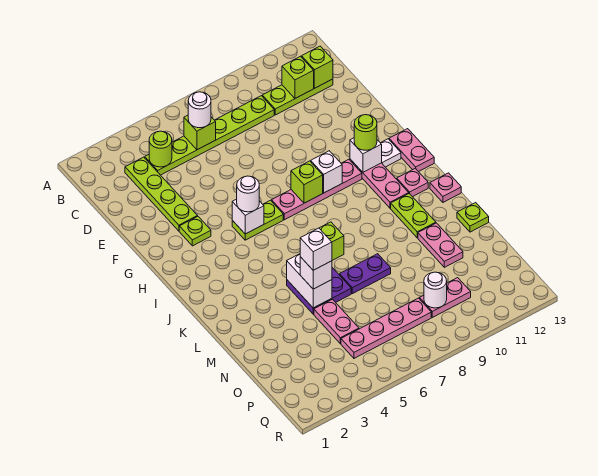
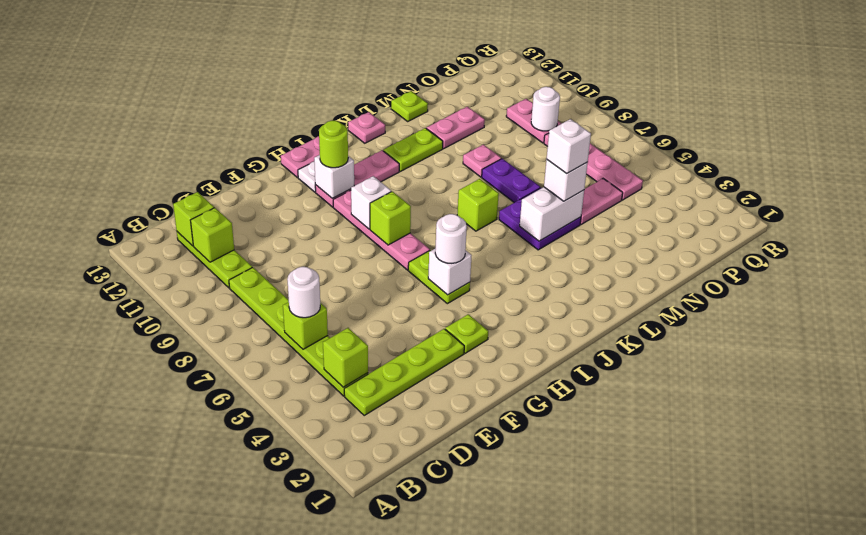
lime 1x1 round brick [149,131,172,167] -> lime 1x1 brick [323,328,368,387]
pink 1x1 plate [397,168,428,197] -> pink 1x1 plate moved to [463,145,501,177]

